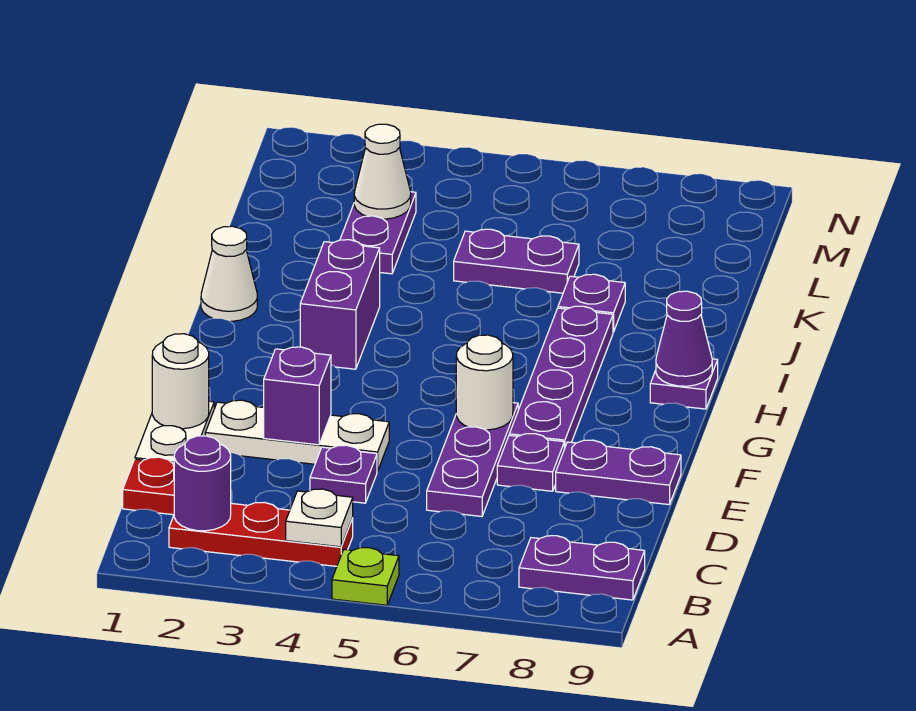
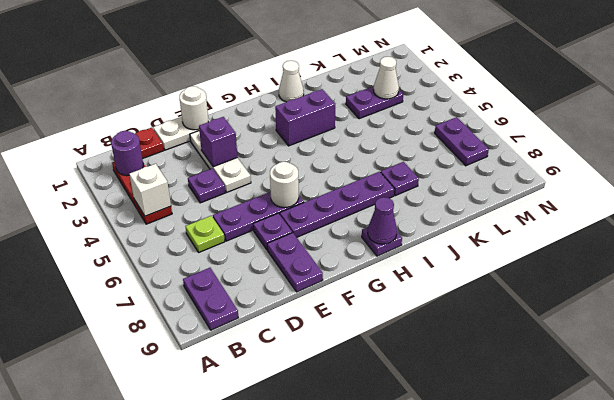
lime 1x1 plate [332,548,399,605] -> lime 1x1 plate moved to [186,216,225,252]
white 1x1 plate [286,489,353,547] -> white 1x1 brick [129,164,171,216]
purple 1x2 plate [454,229,579,293] -> purple 1x2 plate moved to [435,117,489,166]

